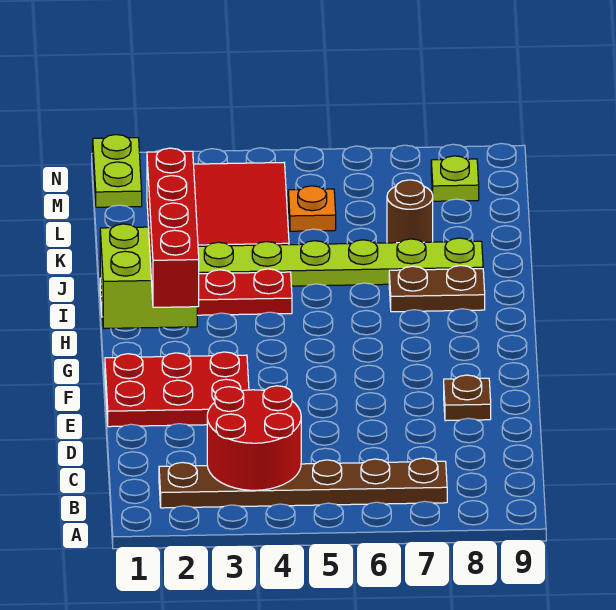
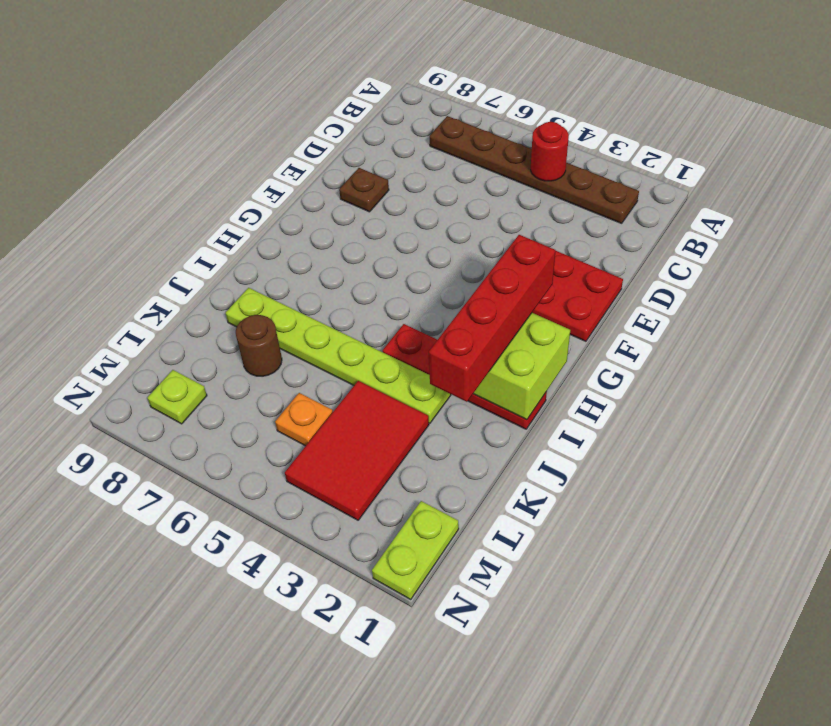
red 2x2 round brick [207,386,301,490] -> red 1x1 round brick [531,122,569,181]
brown 1x2 plate [389,266,485,312] -> none

